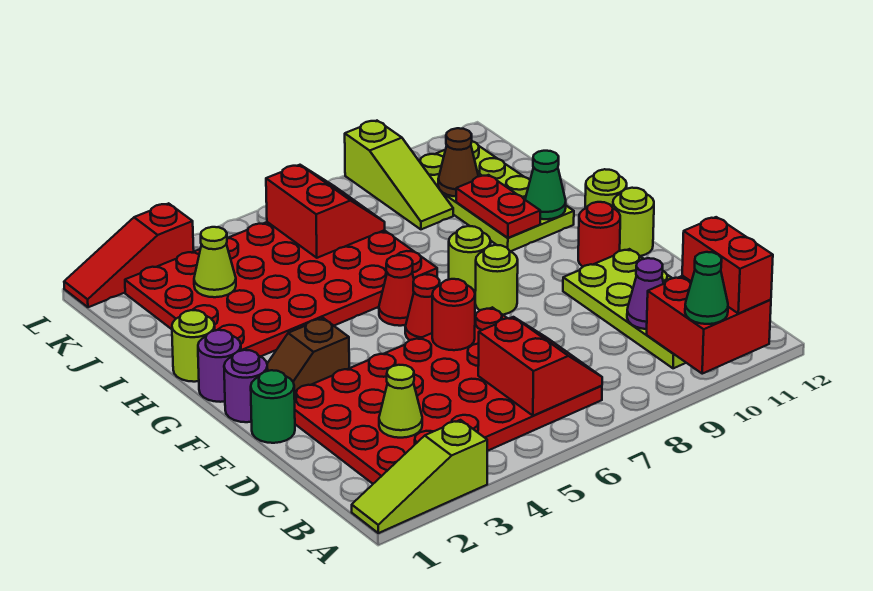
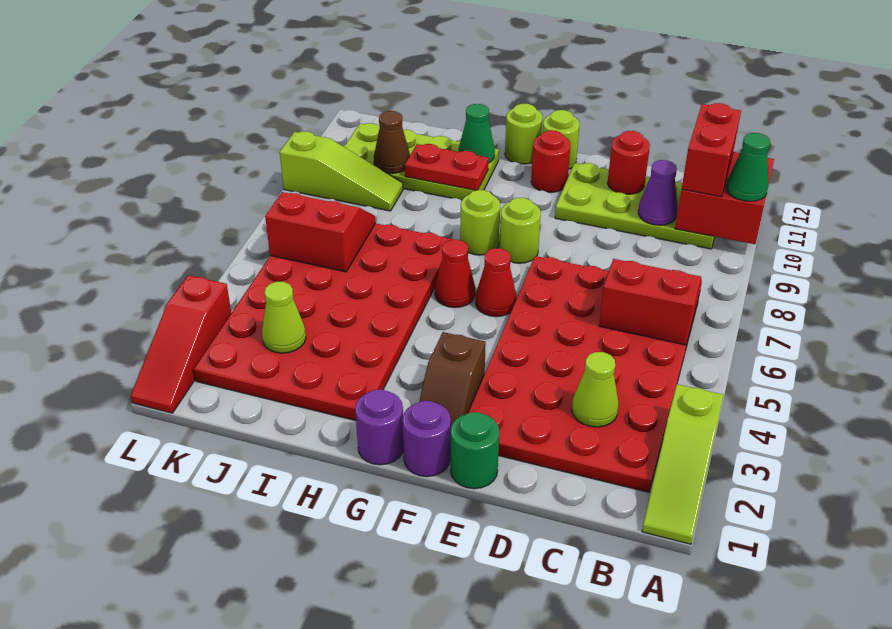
red 1x2 brick [682,217,773,314] -> red 1x2 brick turned to [682,103,741,196]
red 1x1 round brick [432,279,475,350] -> red 1x1 round brick moved to [607,131,650,194]
lime 1x1 round brick [172,310,215,382] -> none

